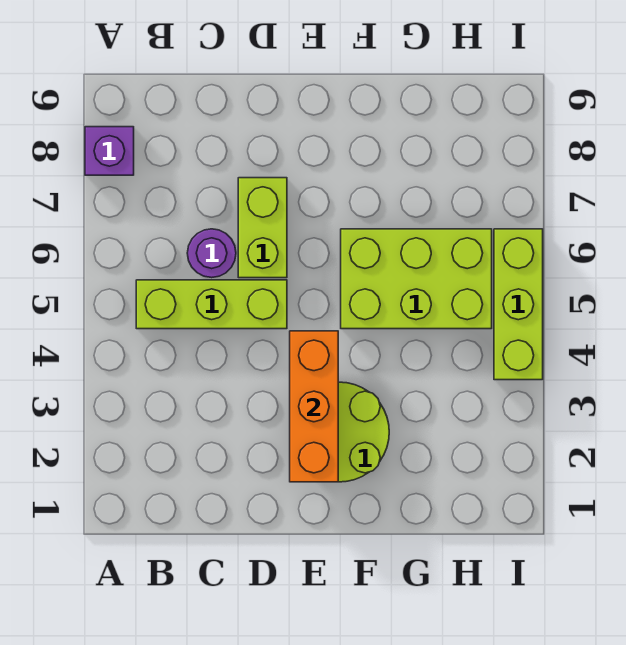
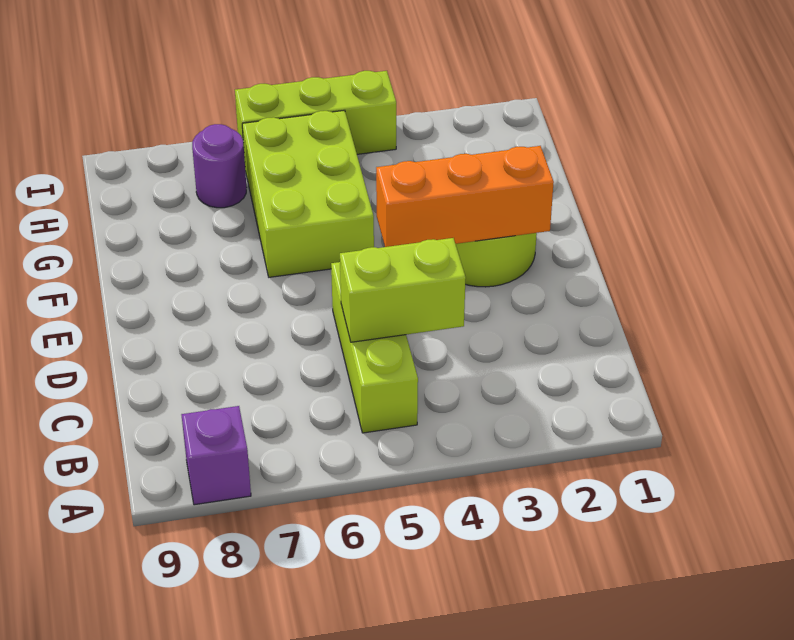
purple 1x1 round brick [187,229,236,278] -> purple 1x1 round brick moved to [192,124,246,208]
lime 1x2 brick [238,178,287,278] -> lime 1x2 brick moved to [340,238,466,342]

